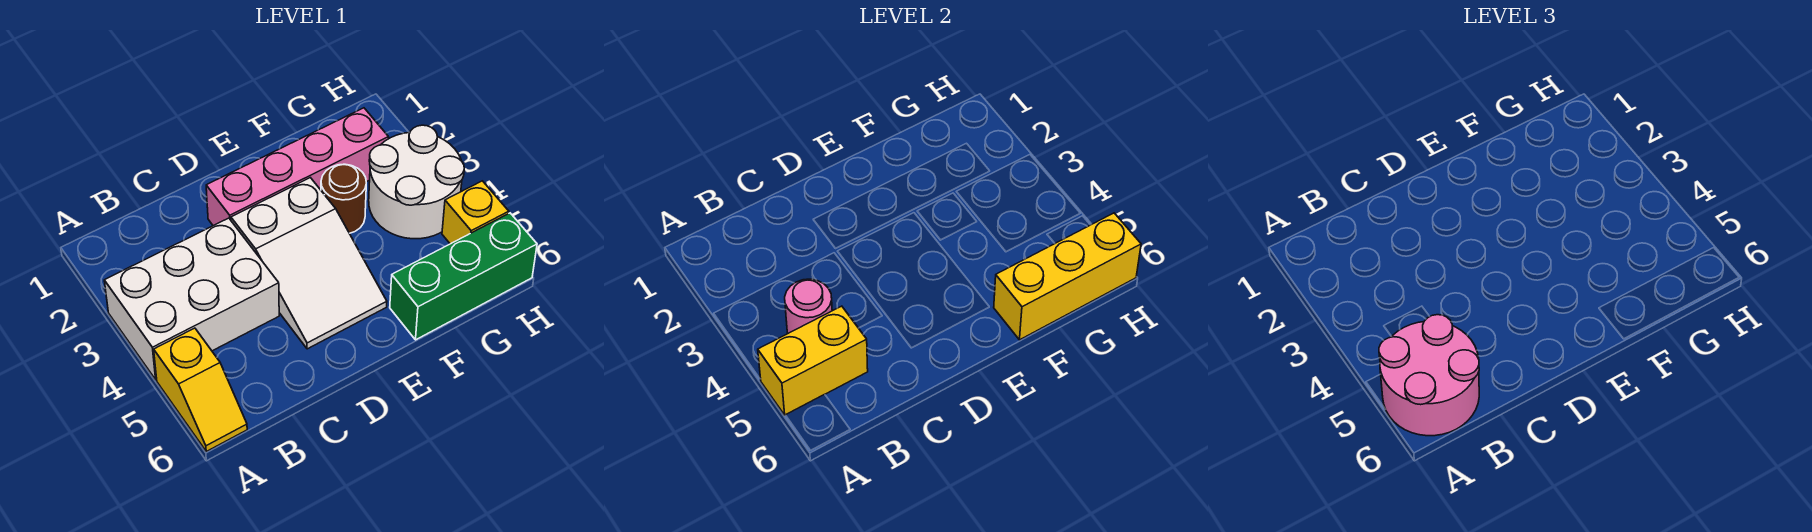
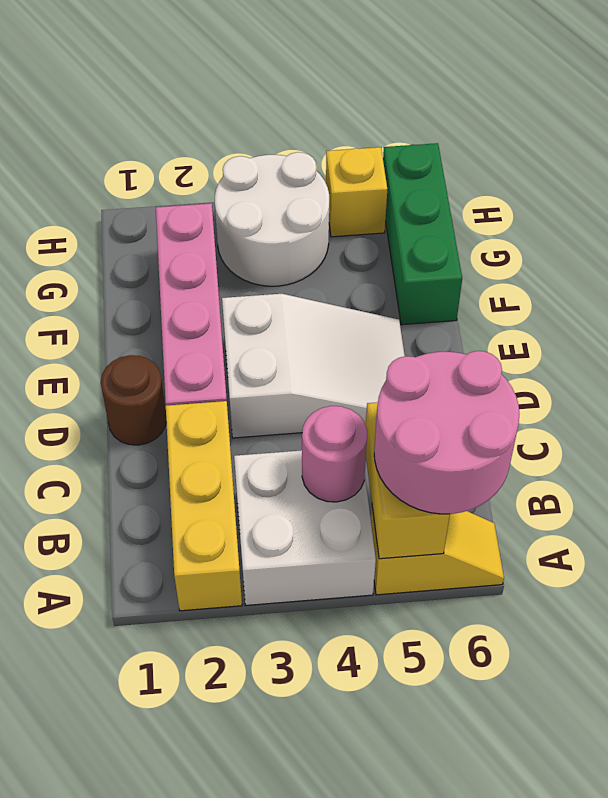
white 2x3 brick [104,218,279,380] -> white 2x2 brick [234,450,376,605]
brown 1x1 round brick [321,164,366,233] -> brown 1x1 round brick moved to [101,355,166,445]
yellow 1x3 brick [994,213,1141,340] -> yellow 1x3 brick moved to [166,401,242,611]

